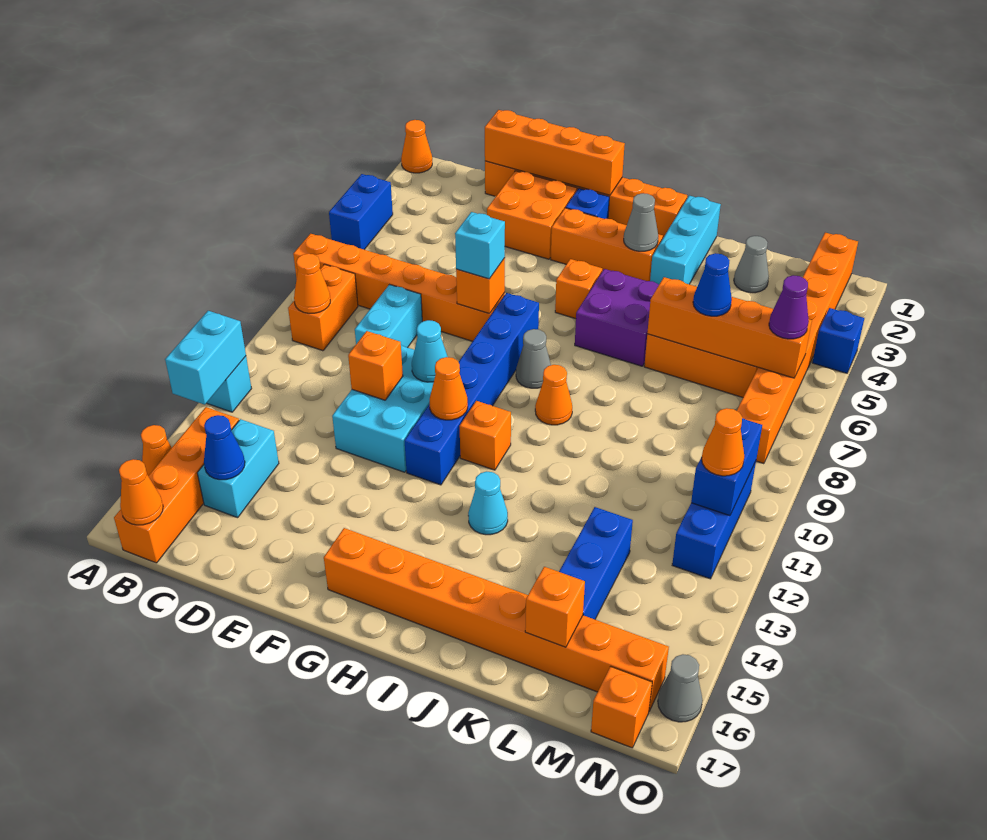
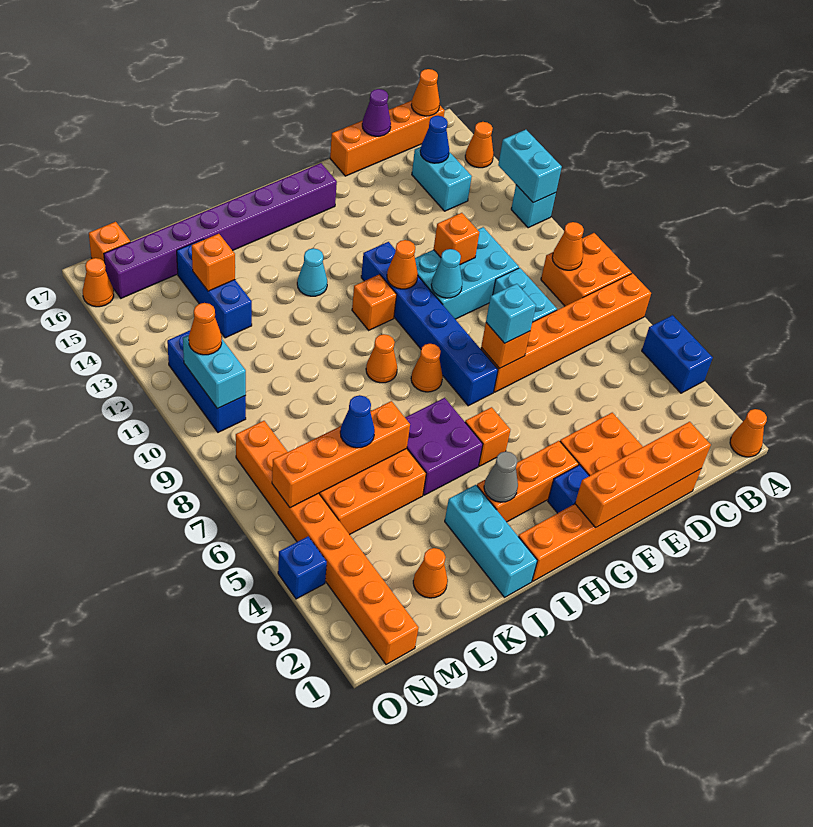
orange 1x2 brick [288,264,358,351] -> orange 2x2 brick [541,233,632,306]
orange 1x4 brick [114,407,239,563] -> orange 1x4 brick turned to [330,100,445,176]
cyan 2x3 brick [332,345,434,472] -> cyan 2x3 brick turned to [415,227,519,319]
orange 1x8 brick [324,528,669,711] -> purple 1x8 brick [104,163,337,298]
grey 1x1 cone [516,329,551,388] -> orange 1x1 cone [411,344,443,392]
grey 1x1 cone [734,236,769,293] -> orange 1x1 cone [413,548,448,598]
orange 1x1 brick [525,567,585,647] -> orange 1x1 brick moved to [192,234,235,291]
purple 1x1 cone [769,275,809,339] -> purple 1x1 cone moved to [362,89,391,136]
blue 1x2 brick [691,418,762,516] -> cyan 1x2 brick [183,335,246,409]
grey 1x1 cone [658,654,703,722] -> orange 1x1 cone [83,258,114,307]

